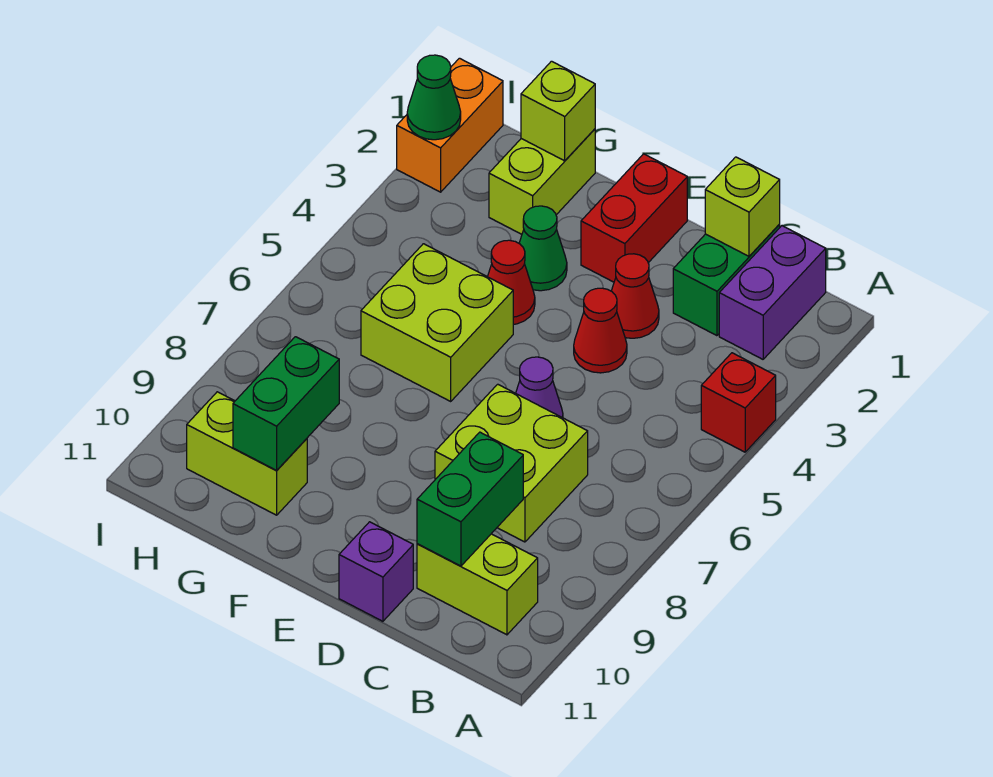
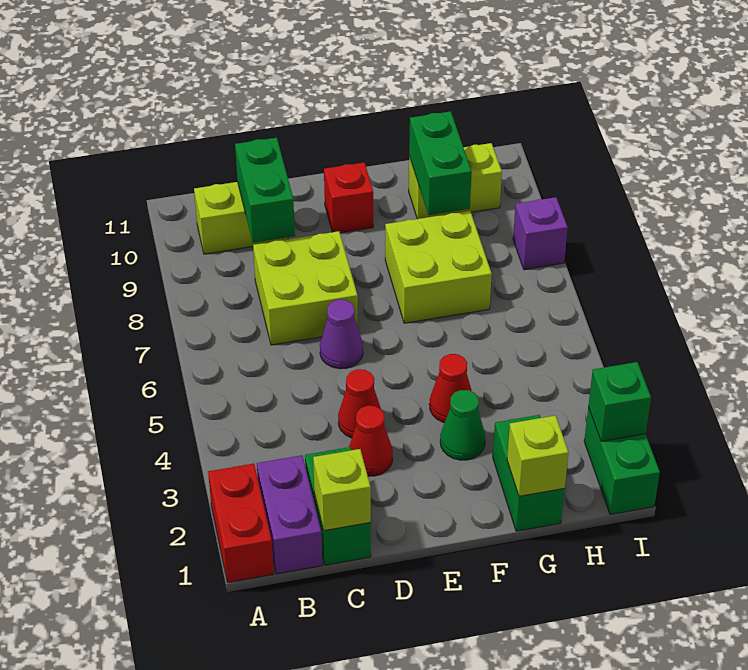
red 1x1 brick [701,353,776,452] -> red 1x1 brick moved to [324,163,373,233]
purple 1x1 brick [339,522,413,621] -> purple 1x1 brick moved to [513,197,568,270]
red 1x2 brick [581,154,687,282] -> red 1x2 brick moved to [208,464,274,582]
lime 2x2 brick [361,244,513,401] -> lime 2x2 brick moved to [385,211,492,323]
lime 1x2 brick [489,129,595,234] -> green 1x2 brick [493,415,565,531]
orange 1x2 brick [397,58,503,192] -> green 1x2 brick [584,407,660,515]
green 1x1 cone [407,55,461,140] -> green 1x1 brick [588,362,651,441]

